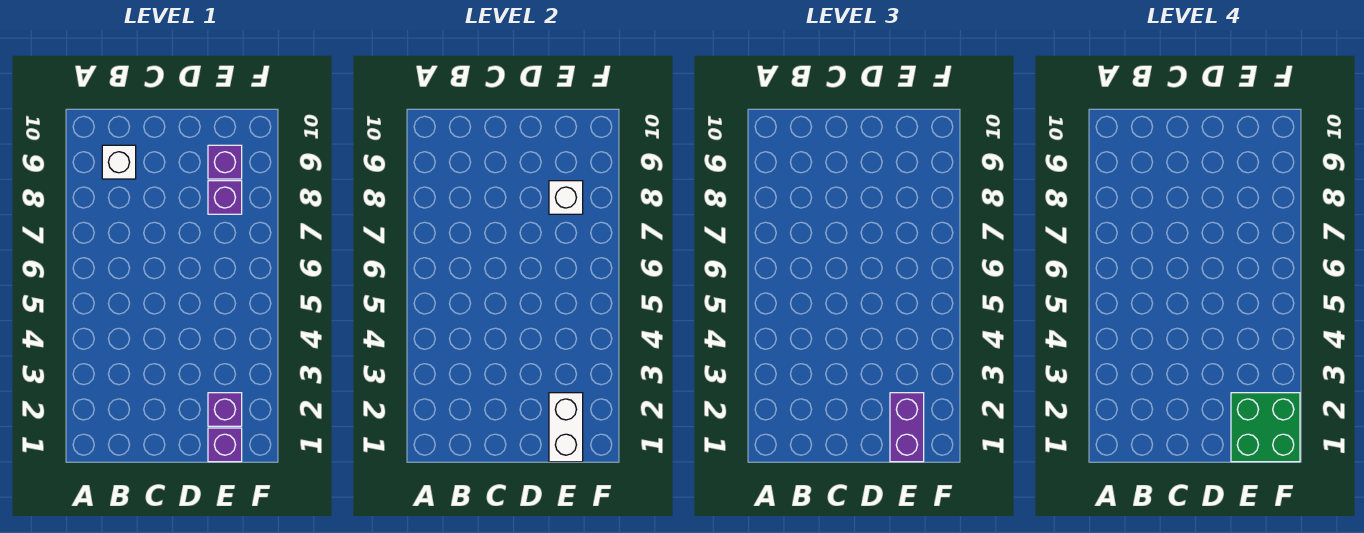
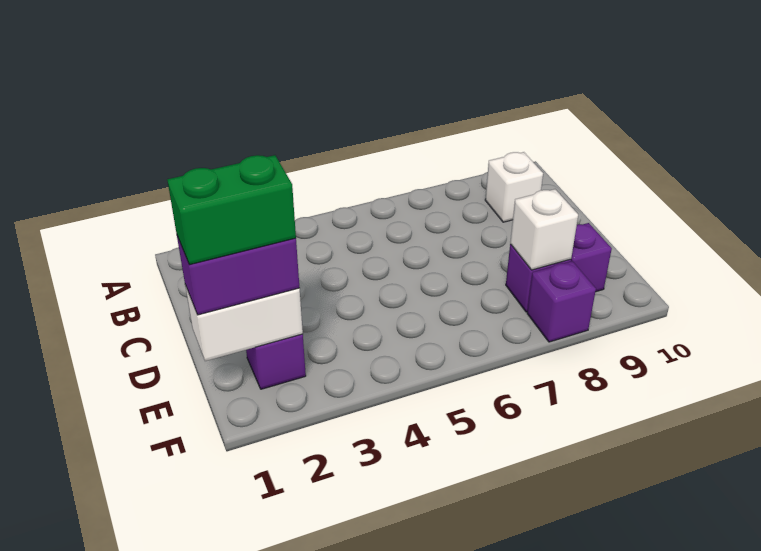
purple 1x1 brick [208,428,242,462] -> purple 1x1 brick moved to [527,261,596,342]
green 2x2 brick [1231,393,1300,462] -> green 1x2 brick [167,155,296,265]

